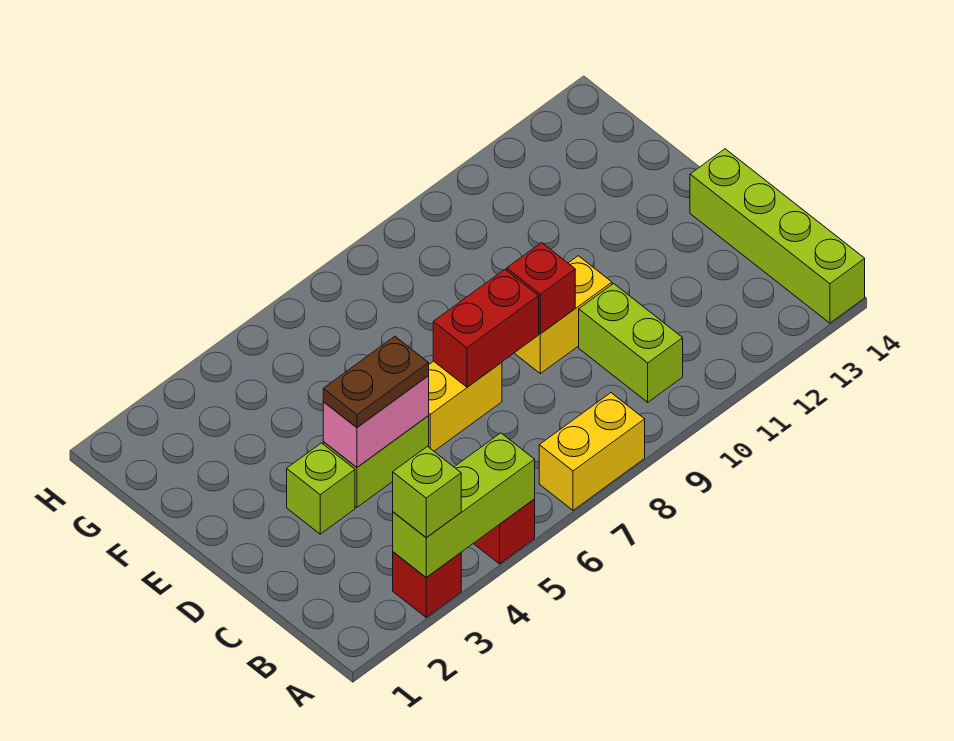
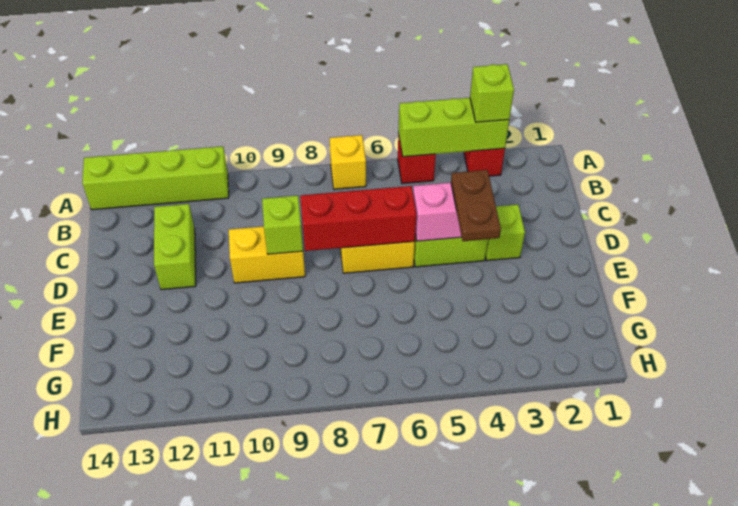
yellow 1x2 brick [539,393,645,510] -> yellow 1x1 brick [330,135,366,189]
lime 1x4 brick [690,149,865,323] -> lime 1x4 brick turned to [82,146,229,210]
lime 1x2 brick [579,284,683,402] -> lime 1x2 brick moved to [154,204,196,290]
brown 1x2 plate [323,336,429,427] -> brown 1x2 plate turned to [451,170,501,241]
red 1x2 brick [433,270,539,387] -> red 1x3 brick [300,186,416,251]
red 1x1 brick [507,243,575,334] -> lime 1x1 brick [262,196,303,254]

